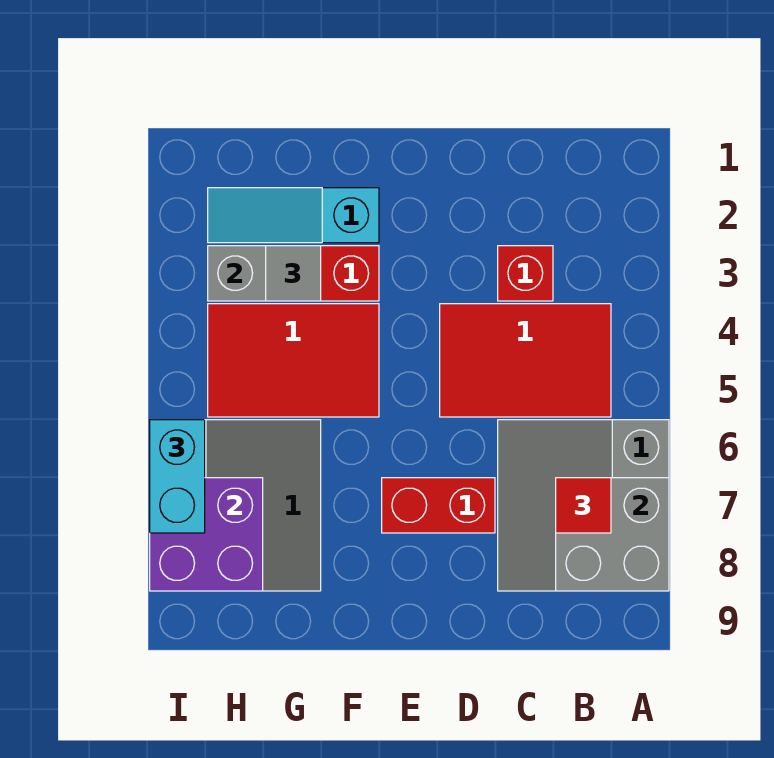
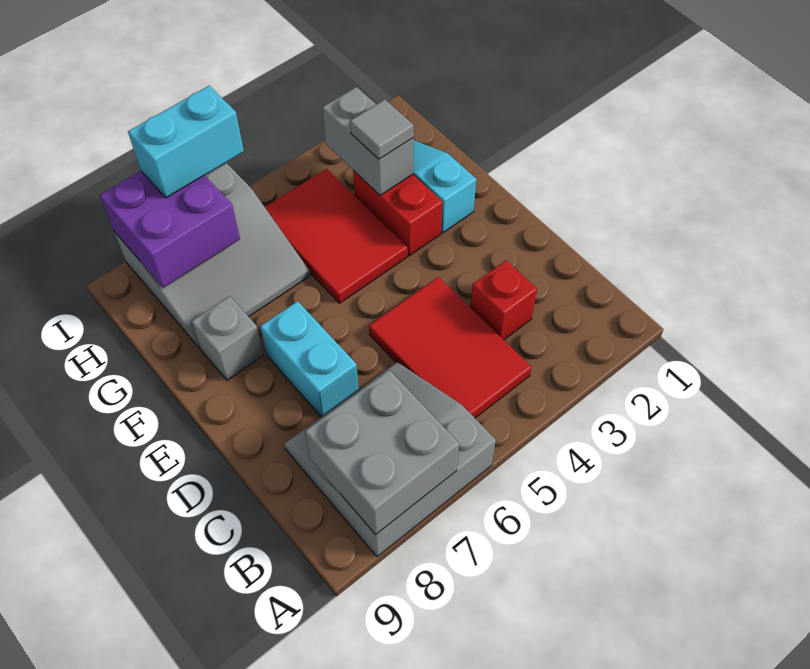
red 1x1 tile [556,478,611,533] -> none
red 1x2 brick [382,478,495,533] -> cyan 1x2 brick [260,301,359,417]
none -> grey 1x1 brick [192,296,263,380]

